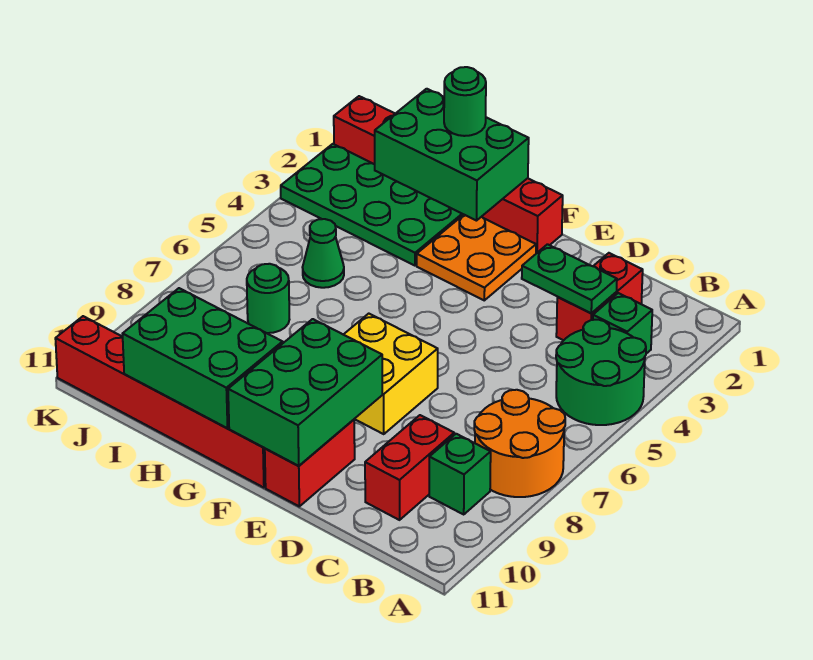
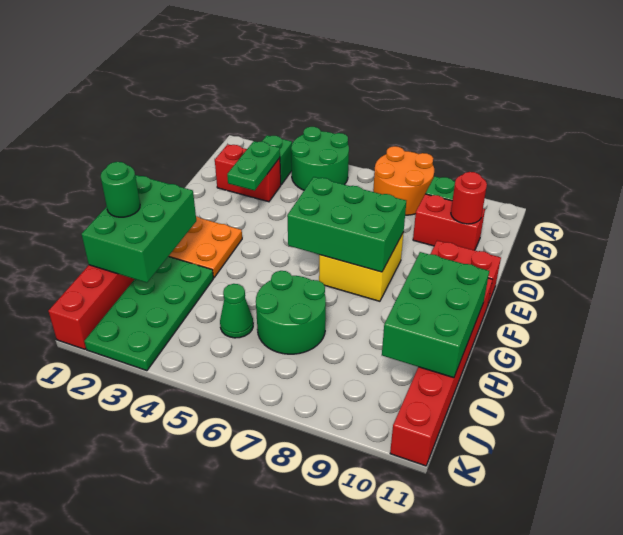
none -> red 1x1 round brick [451,172,487,224]
green 2x3 brick [228,319,382,466] -> green 2x3 brick moved to [287,177,406,272]
green 1x1 round brick [247,264,289,333] -> green 2x2 round brick [256,271,326,354]

